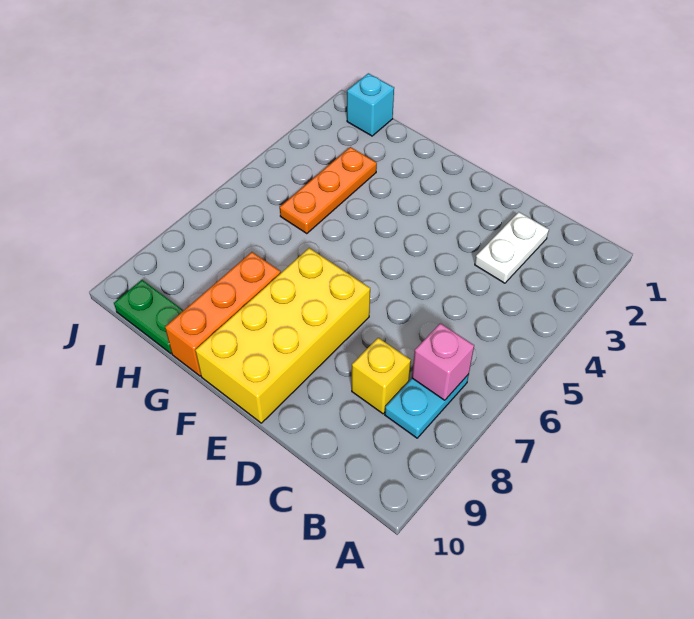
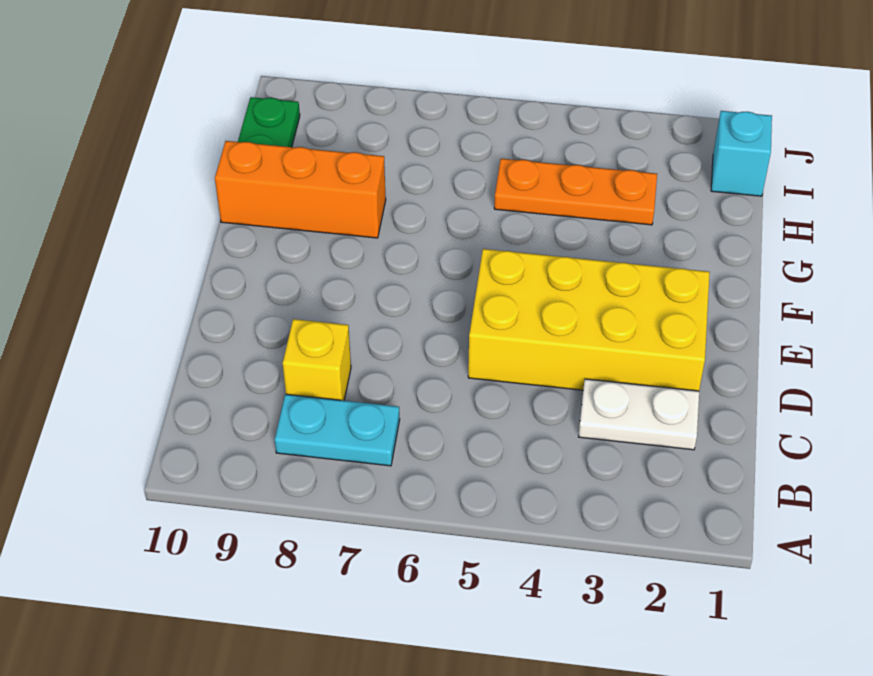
pink 1x1 brick [412,323,474,400] -> none
yellow 2x4 brick [195,248,370,423] -> yellow 2x4 brick moved to [468,249,710,391]

